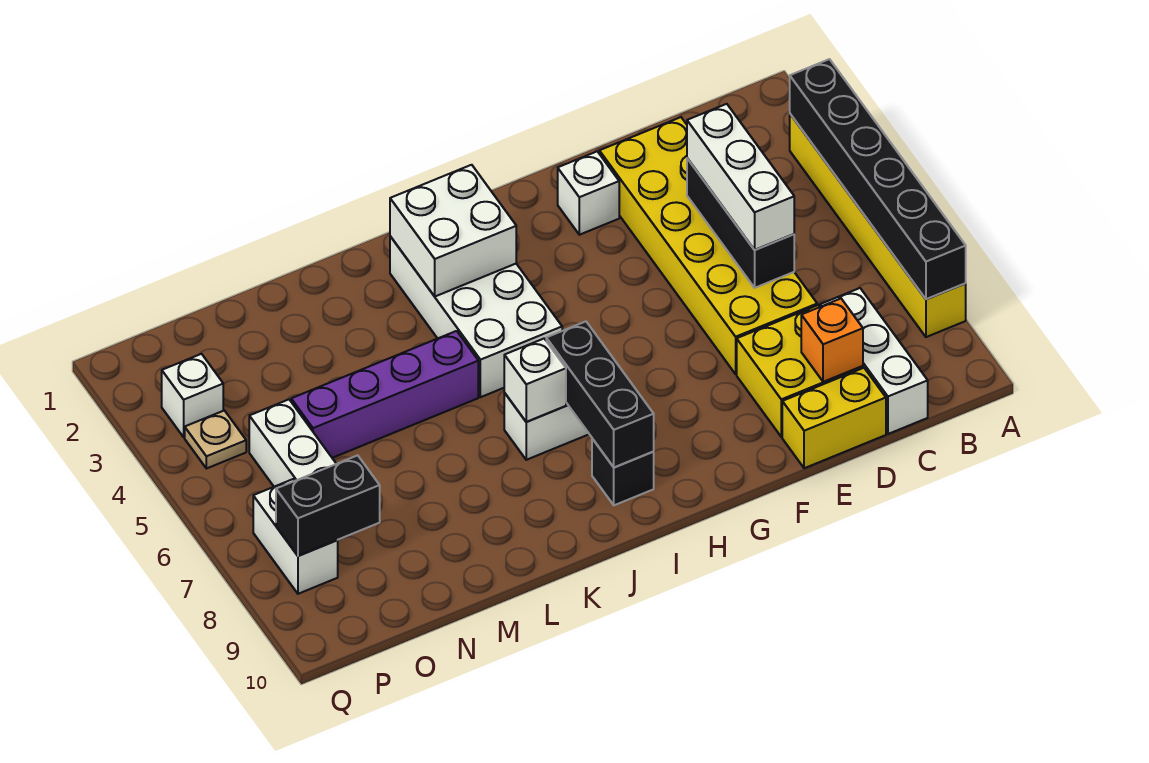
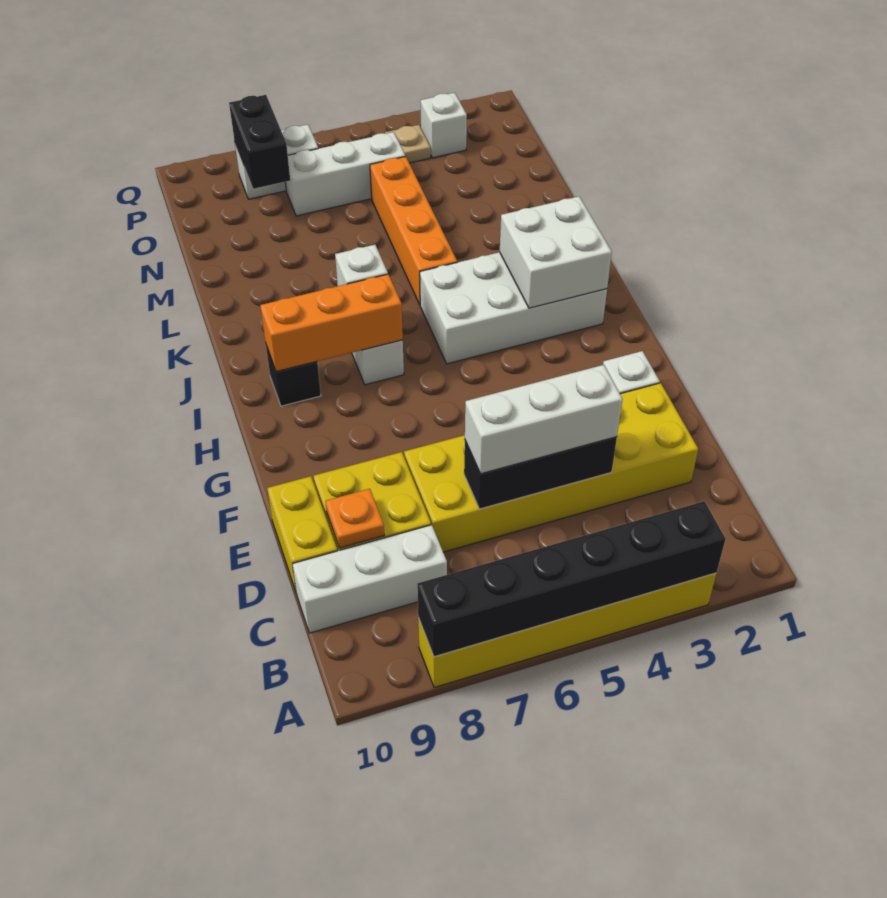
orange 1x1 brick [801,299,863,382] -> orange 1x1 plate [325,489,384,548]
black 1x3 brick [546,322,654,467] -> orange 1x3 brick [260,274,403,372]
purple 1x4 brick [291,331,478,458] -> orange 1x4 brick [370,156,457,304]

